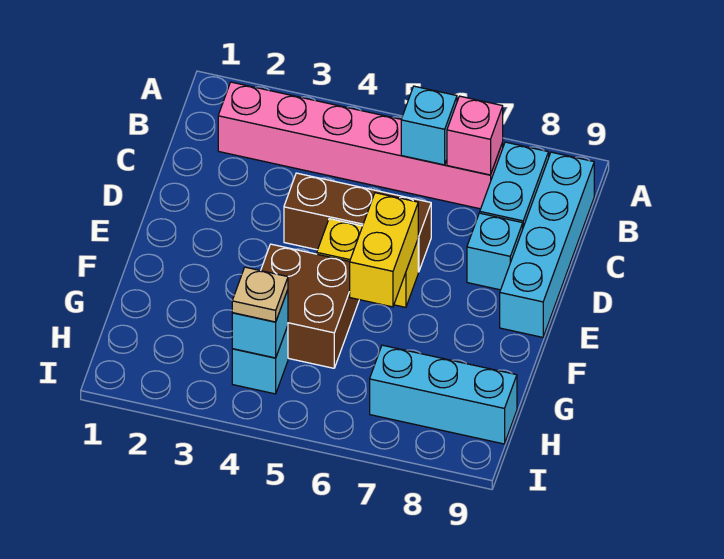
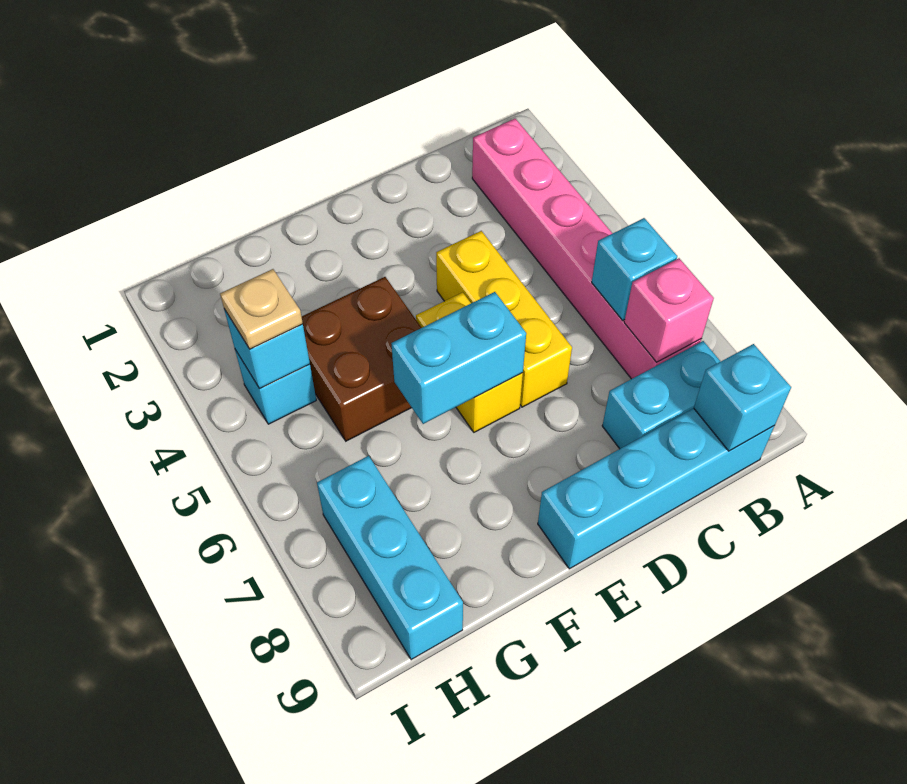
brown 1x3 brick [284,173,431,272] -> yellow 1x3 brick [436,231,572,407]
cyan 1x1 brick [467,213,523,290] -> cyan 1x1 brick moved to [694,344,791,451]
yellow 1x2 brick [350,193,418,307] -> cyan 1x2 brick [391,292,526,424]

